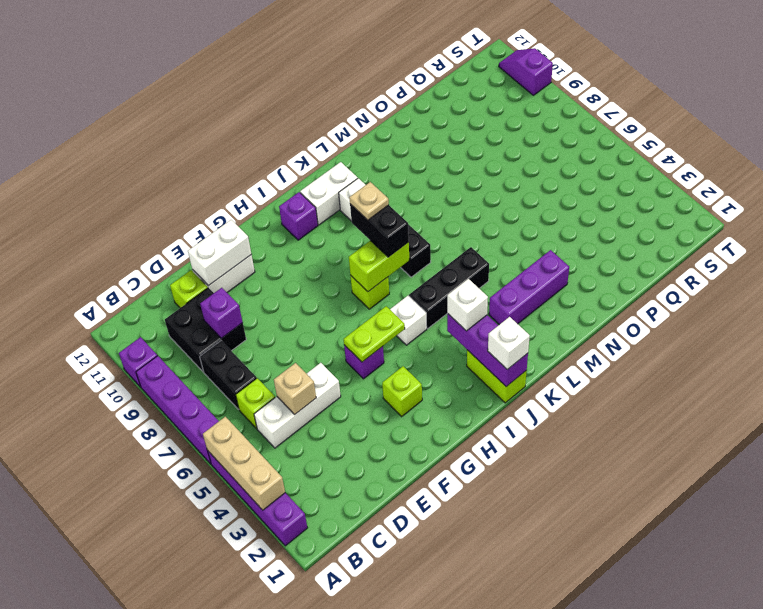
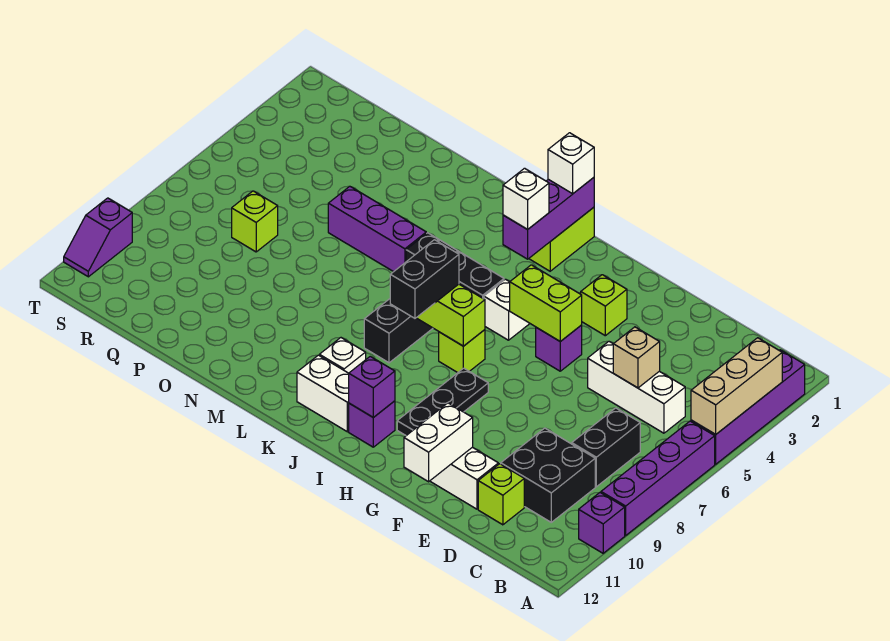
lime 1x1 brick [236,378,275,429] -> lime 1x1 brick moved to [232,191,278,252]
purple 1x1 brick [200,288,243,338] -> purple 1x1 brick moved to [349,356,395,417]
white 1x2 brick [188,220,251,286] -> white 1x2 brick turned to [404,403,473,482]
lime 1x2 plate [344,306,405,362] -> lime 1x2 brick [510,265,582,341]
none -> black 1x3 plate [397,368,488,436]
tan 1x1 plate [349,182,389,220] -> none
purple 1x3 brick [489,250,569,325] -> purple 1x3 brick moved to [328,186,426,272]

